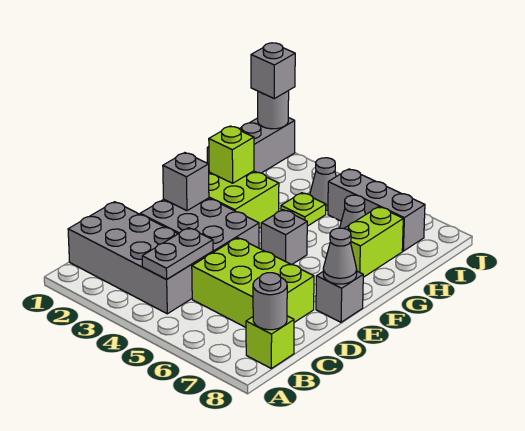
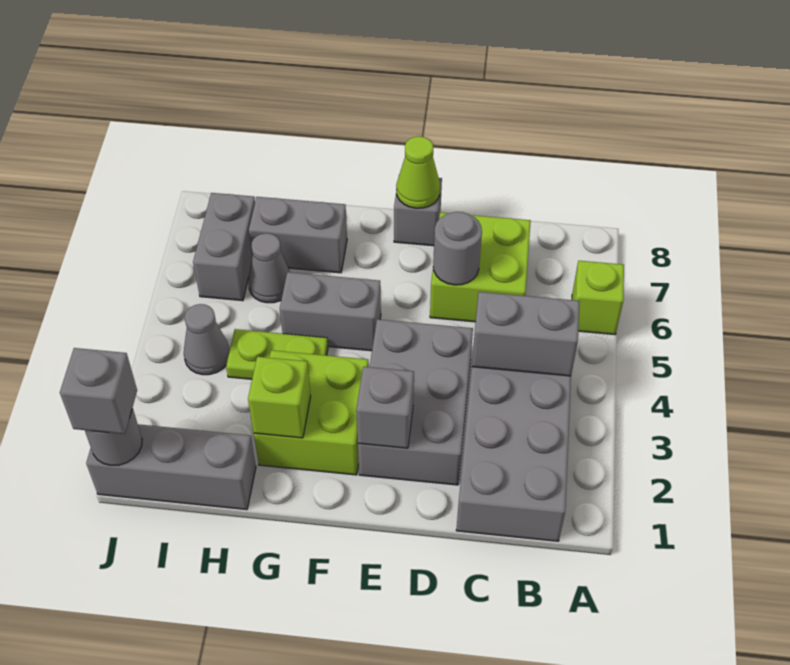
grey 1x2 plate [142,228,213,279] -> grey 1x2 brick [472,292,579,376]
lime 1x1 brick [246,316,294,368] -> lime 1x1 brick moved to [572,261,624,335]
grey 1x1 round brick [253,273,287,330] -> grey 1x1 round brick moved to [433,212,482,285]
lime 2x3 brick [192,238,314,327] -> lime 2x2 brick [430,212,531,322]
grey 1x1 cone [323,228,357,284] -> lime 1x1 cone [396,136,440,208]
grey 1x1 brick [261,210,307,265] -> grey 1x2 brick [280,272,381,351]
lime 1x2 brick [344,207,403,277] -> grey 1x2 brick [249,197,347,273]
lime 1x1 plate [281,193,326,226] -> lime 1x2 plate [226,329,328,379]
grey 1x3 brick [328,169,425,251] -> grey 1x2 brick [193,193,255,301]

